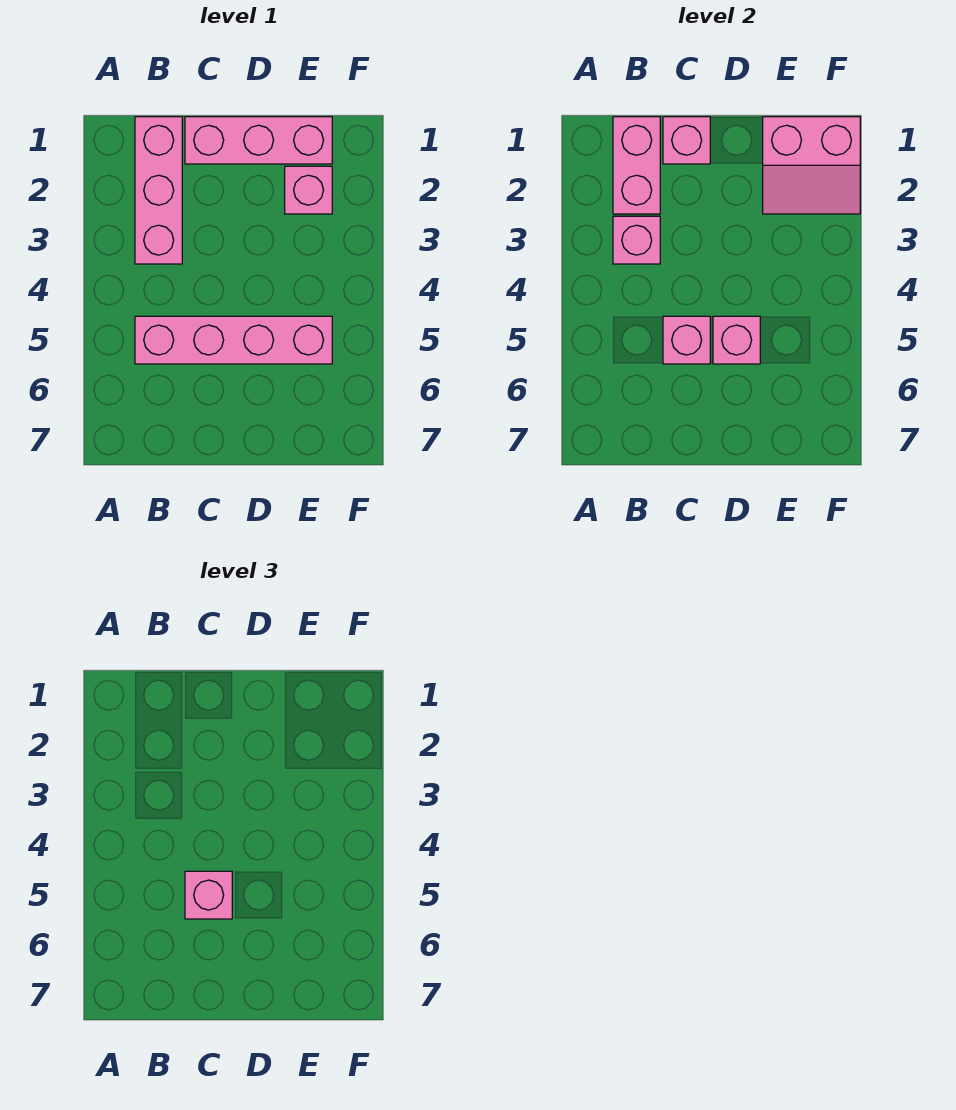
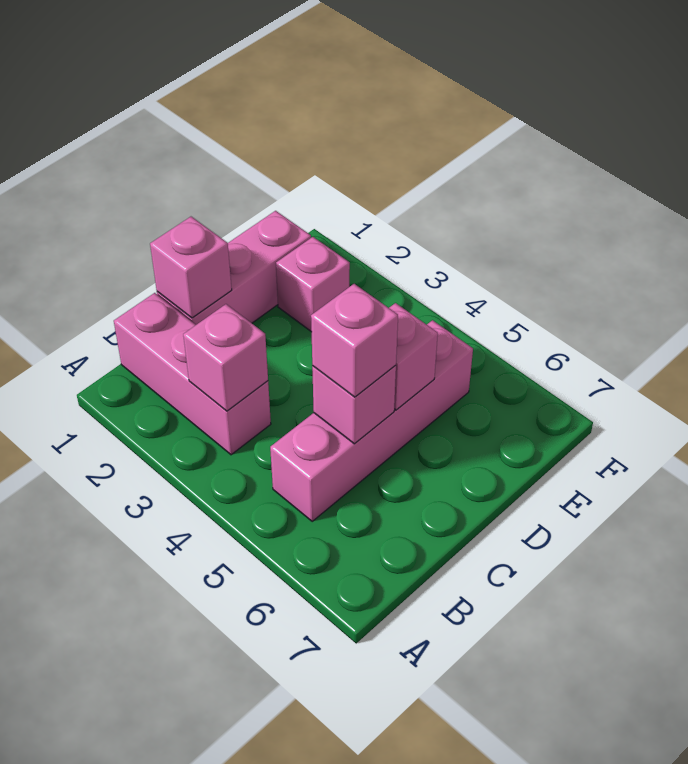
pink 1x2 brick [613,117,660,214] -> none
pink 2x2 slope [763,117,860,214] -> none

